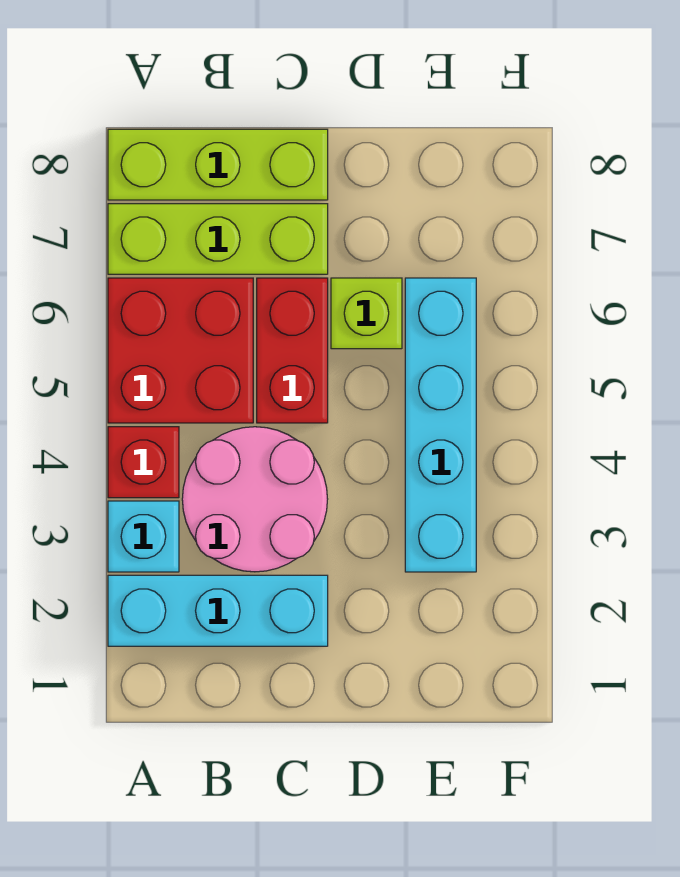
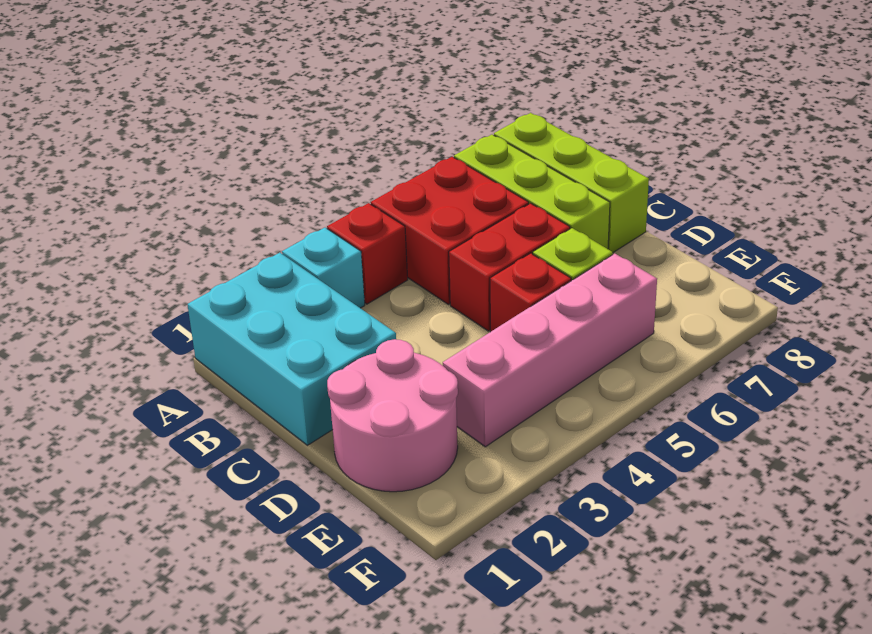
cyan 1x3 brick [108,575,328,646] -> cyan 2x3 brick [187,253,396,445]
pink 2x2 round brick [182,427,328,572] -> pink 2x2 round brick moved to [327,339,458,492]
none -> red 1x1 brick [490,253,571,332]
cyan 1x4 brick [405,278,476,572] -> pink 1x4 brick [443,254,657,447]

